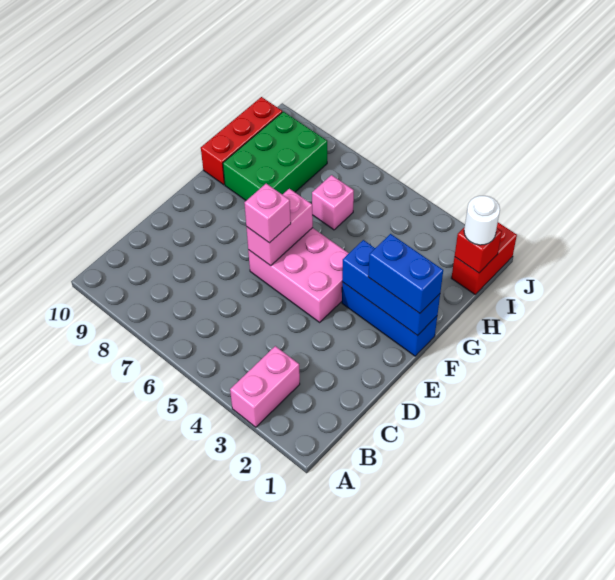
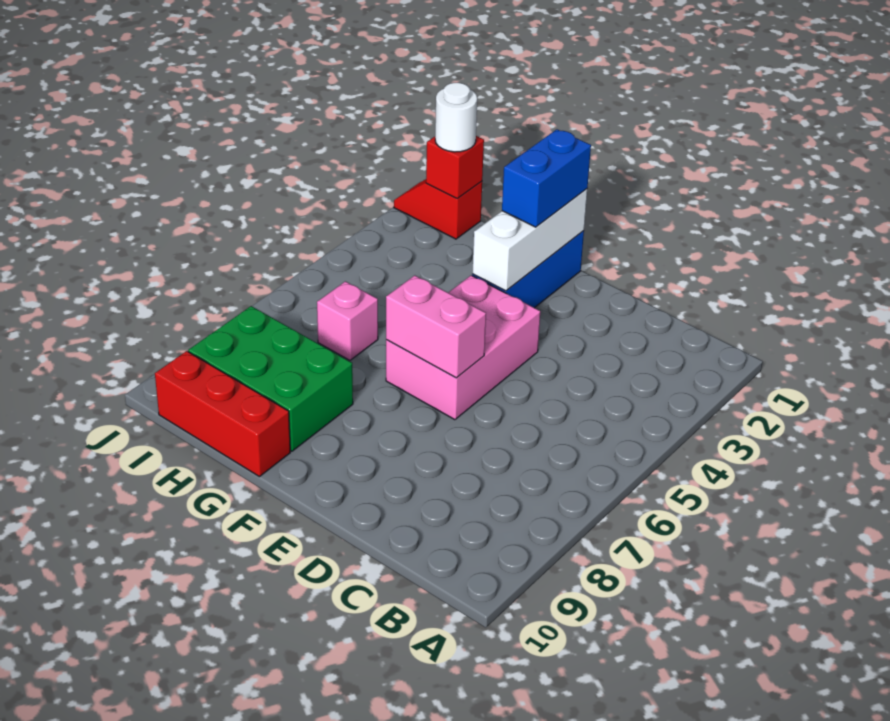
pink 1x2 brick [230,346,300,427] -> none
pink 1x1 brick [245,184,291,243] -> none
blue 1x3 brick [342,240,440,336] -> white 1x3 brick [472,189,587,291]
red 1x2 brick [452,223,517,294] -> red 1x2 slope [394,179,482,239]

